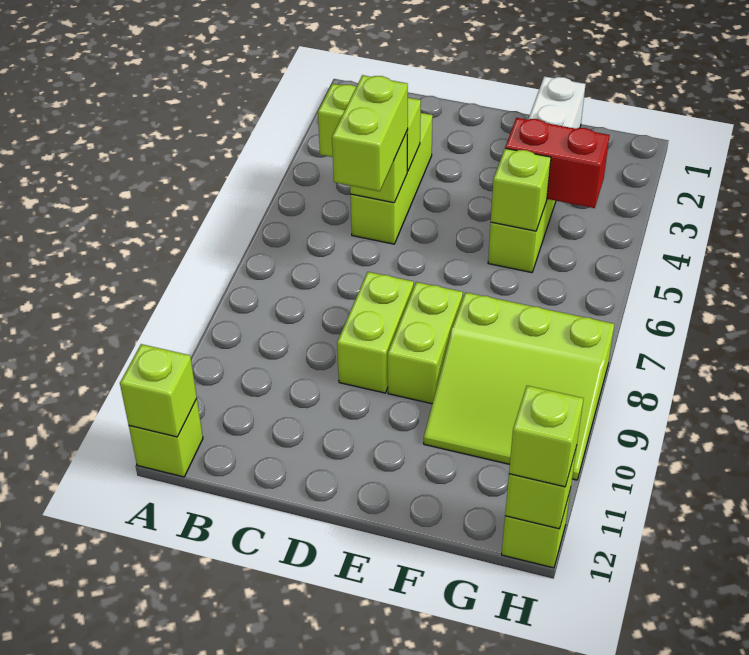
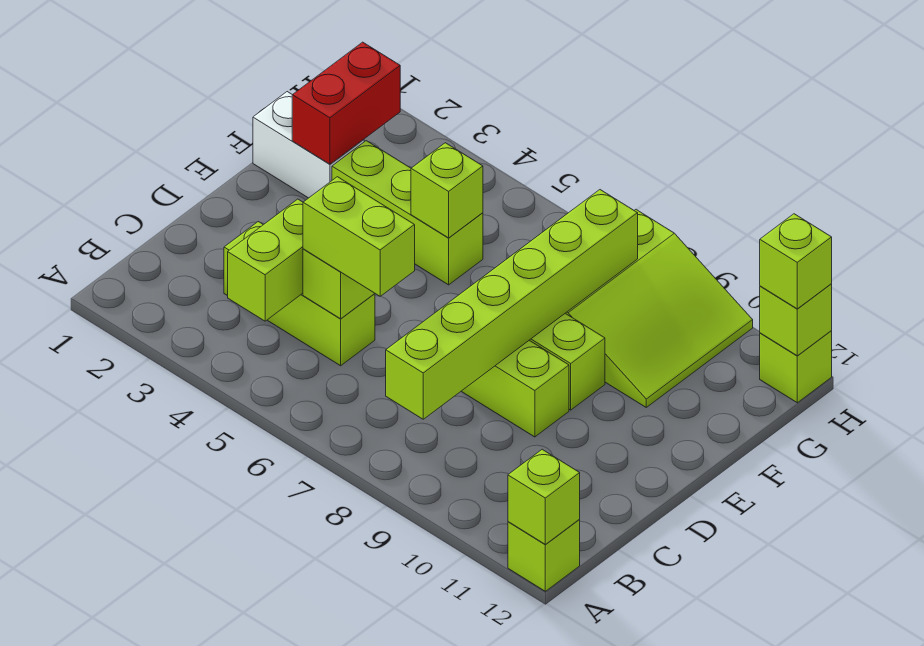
none -> lime 1x6 brick [386,190,638,419]
red 1x2 brick [505,118,610,208] -> red 1x2 brick moved to [292,42,400,164]

